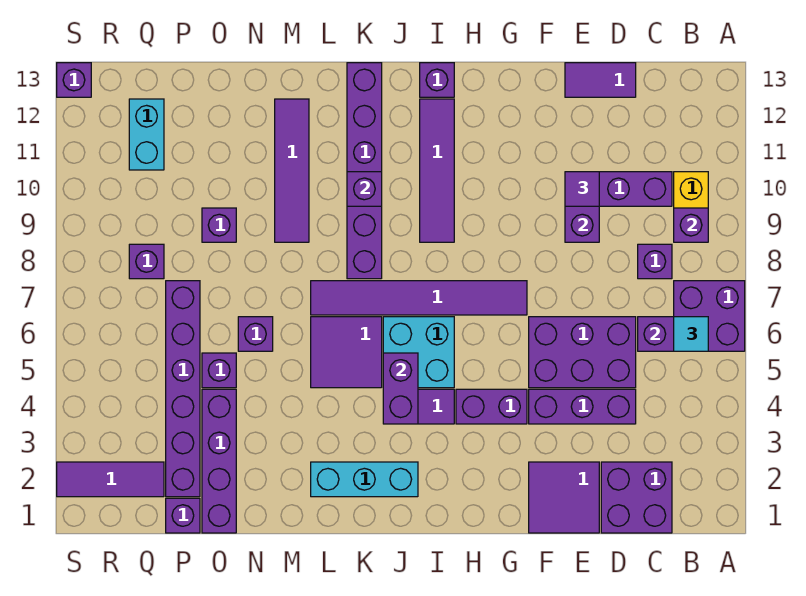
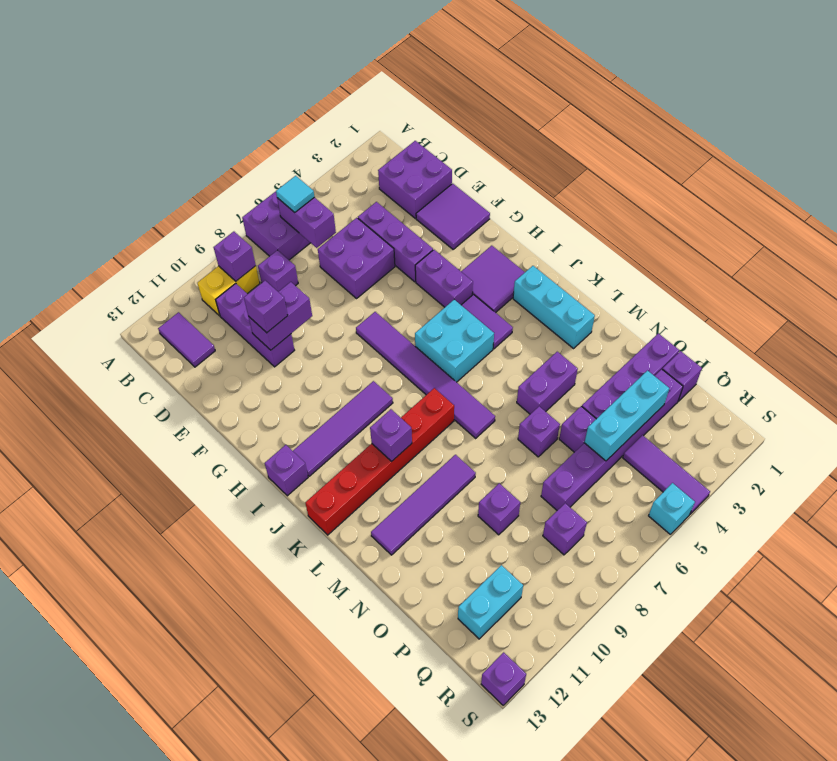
purple 2x3 brick [529,317,636,388] -> purple 2x2 brick [318,218,395,298]
purple 1x2 tile [565,63,636,97] -> purple 1x2 tile moved to [158,312,215,367]
purple 1x1 tile [565,172,599,206] -> purple 1x1 brick [244,281,288,333]
purple 1x2 brick [383,353,418,424] -> purple 1x2 brick moved to [517,352,578,414]
purple 2x2 tile [311,317,382,388] -> purple 2x2 tile moved to [461,246,525,313]
purple 1x6 brick [347,63,382,279] -> red 1x6 brick [305,388,454,535]
none -> cyan 1x3 brick [584,371,669,461]
purple 1x3 tile [57,462,164,497] -> purple 1x3 tile moved to [623,435,710,514]
none -> cyan 1x1 brick [649,483,695,535]

